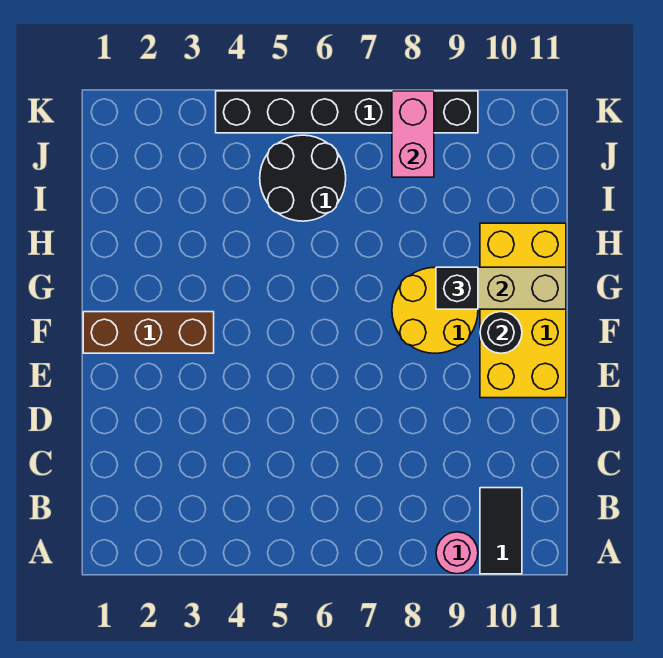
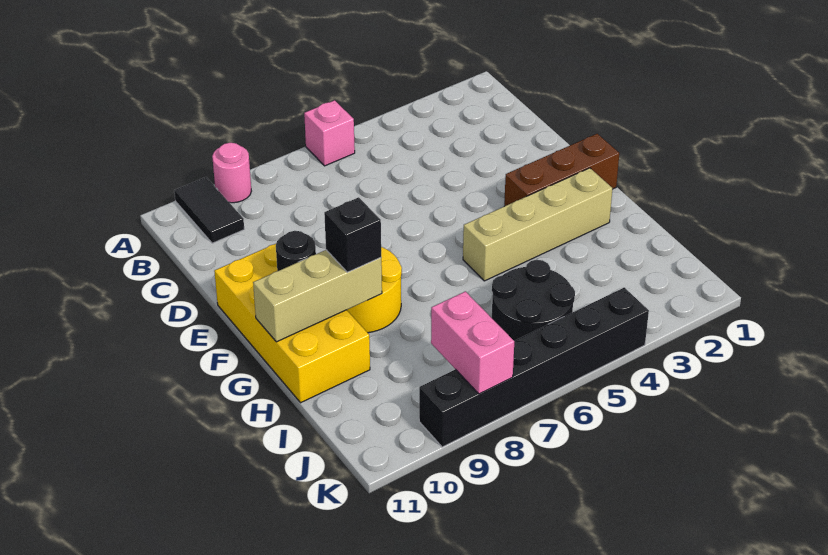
none -> pink 1x1 brick [304,100,355,166]
none -> tan 1x4 brick [463,168,613,281]

